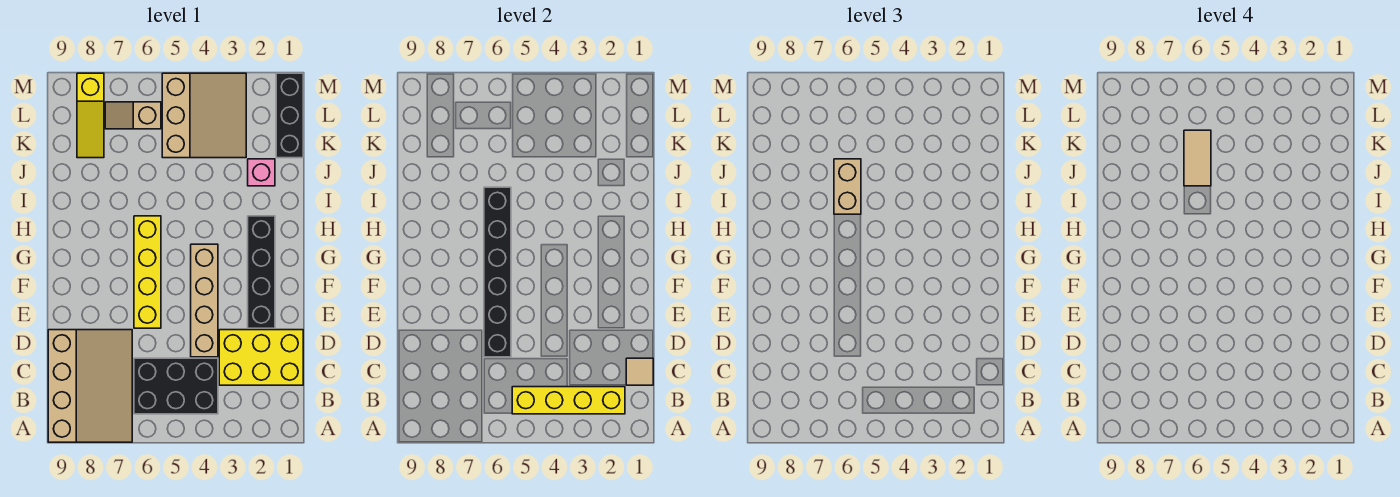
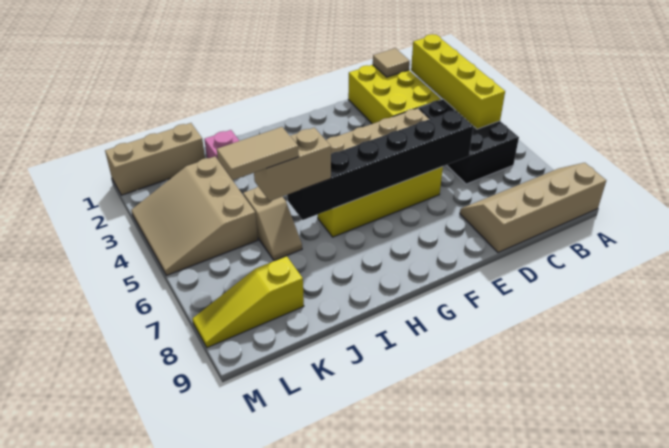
tan 3x4 slope [48,330,132,442] -> tan 2x4 slope [460,163,606,253]
black 1x4 brick [248,216,275,328] -> none
black 1x3 brick [276,73,303,158] -> tan 1x3 brick [105,123,205,195]
tan 3x3 slope [162,73,246,158] -> tan 3x3 slope turned to [131,157,258,276]
yellow 1x3 slope [77,73,104,158] -> yellow 1x3 slope turned to [193,256,304,348]
tan 1x2 slope [105,102,161,129] -> tan 1x2 slope moved to [243,187,302,260]

